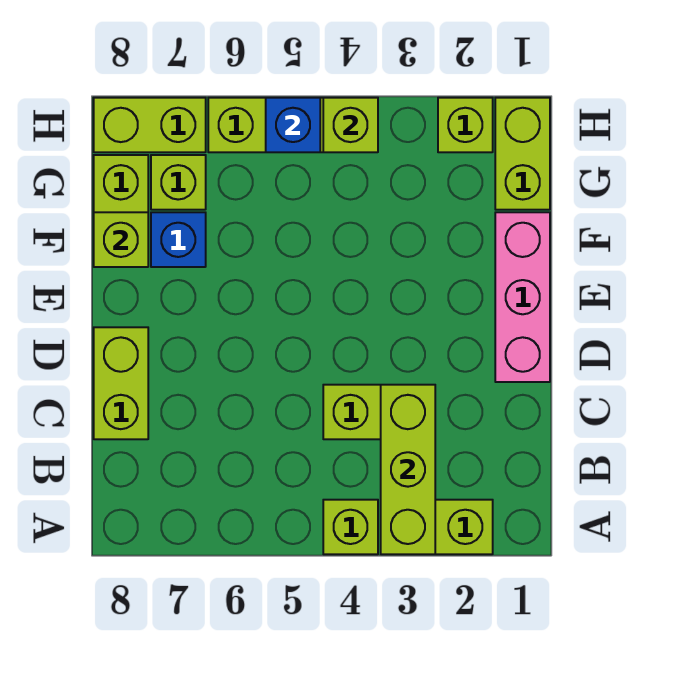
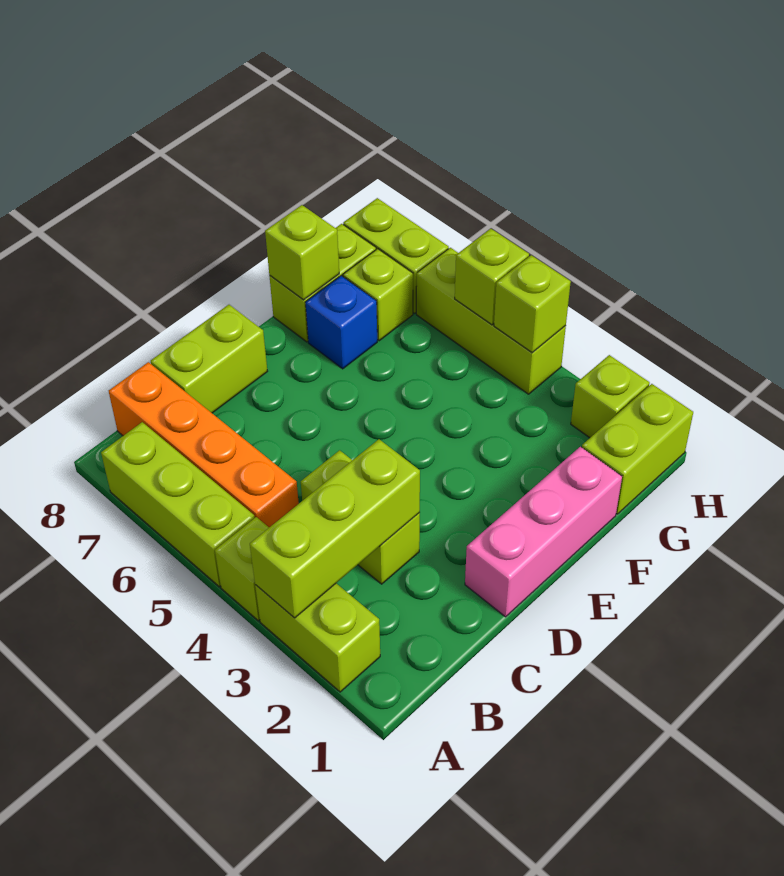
none -> lime 1x3 brick [101,422,255,587]
none -> orange 1x4 brick [109,362,299,527]
blue 1x1 brick [266,98,320,152] -> lime 1x1 brick [455,229,529,325]

